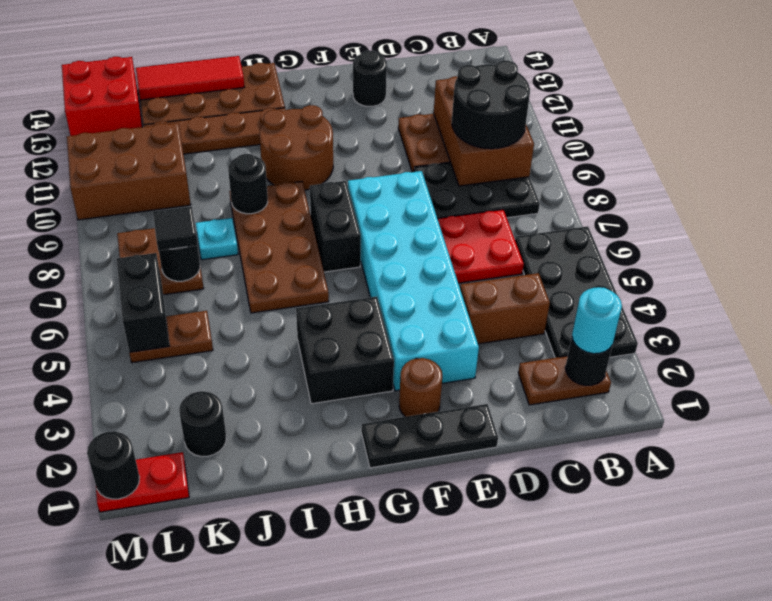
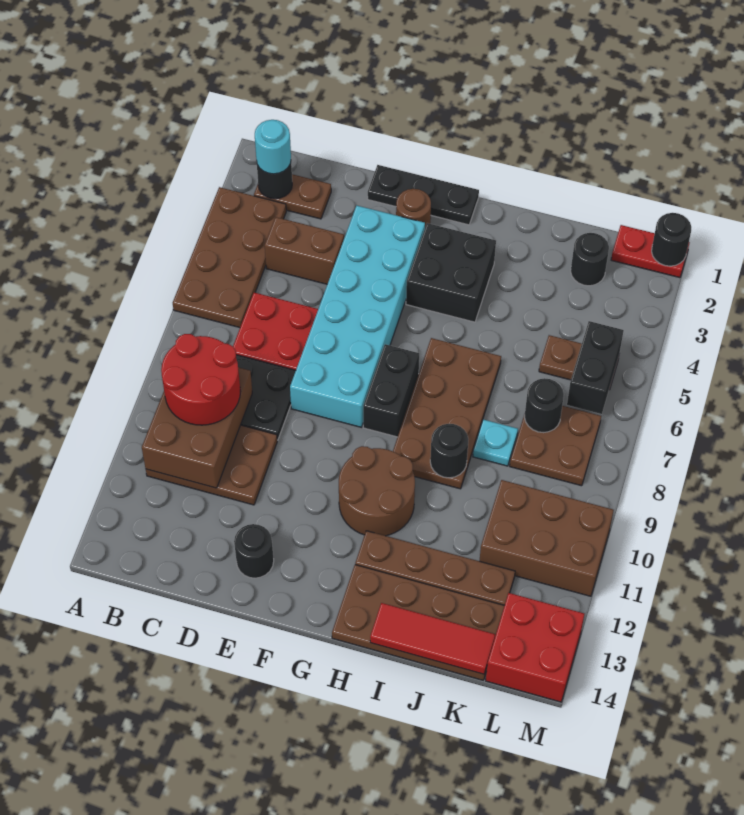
black 2x4 plate [515,226,638,358] -> brown 2x4 plate [173,187,286,328]
black 2x2 round brick [452,60,530,149] -> red 2x2 round brick [161,334,240,425]
black 1x1 tile [153,207,198,251] -> none

